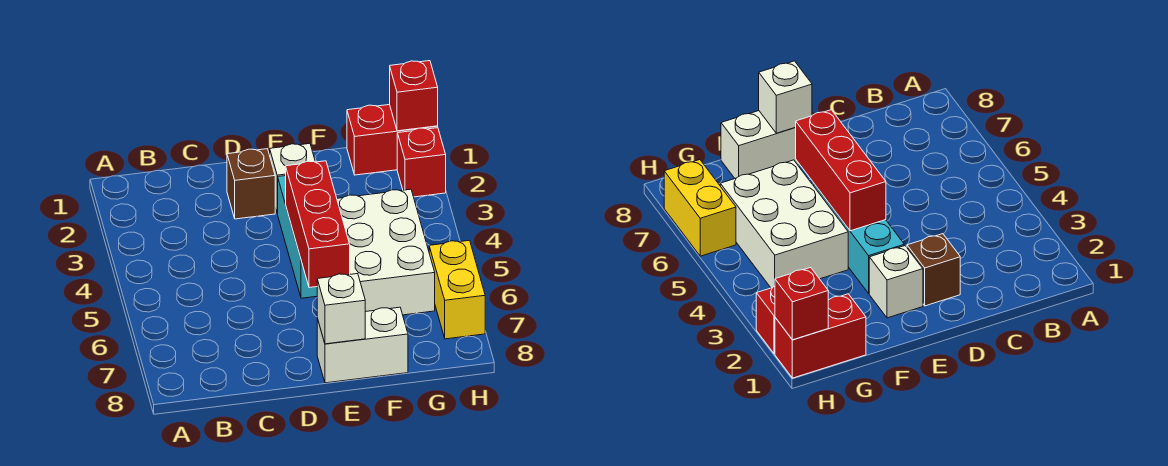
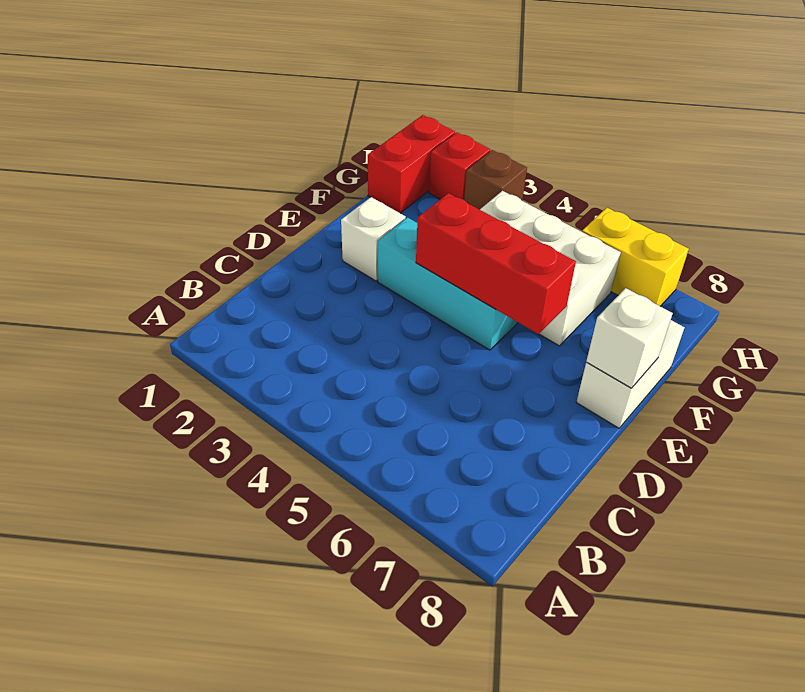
brown 1x1 brick [227,149,275,219] -> brown 1x1 brick moved to [464,150,527,210]
red 1x1 brick [390,61,438,131] -> none

